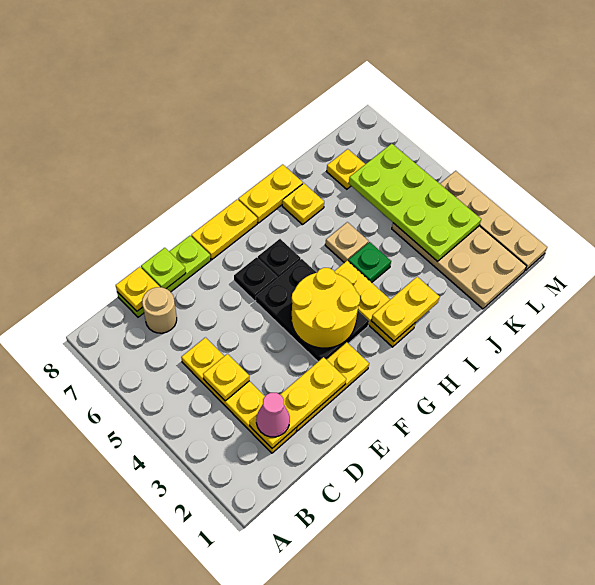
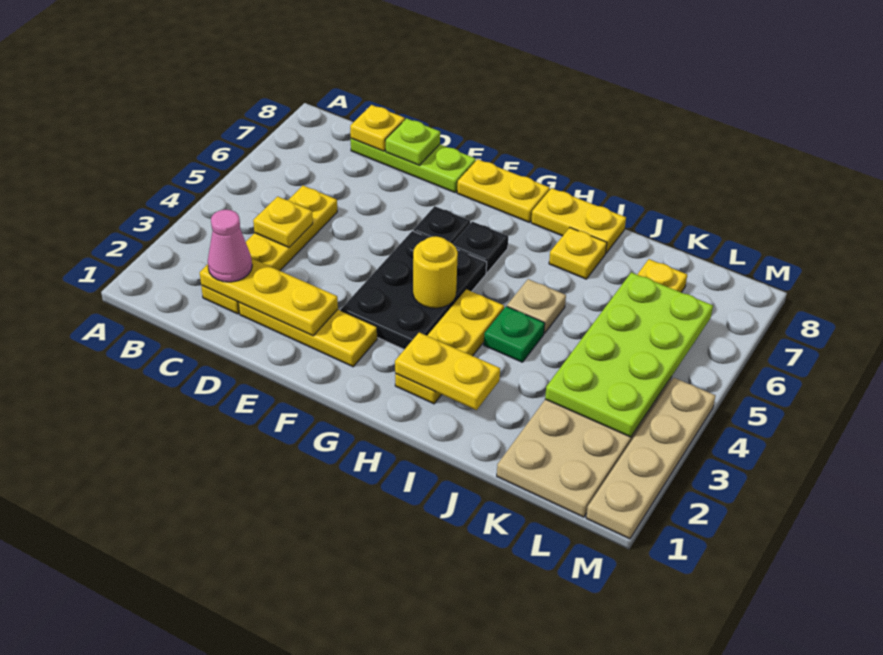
tan 1x1 round brick [142,287,177,333] -> none
yellow 2x2 round brick [291,268,360,348] -> yellow 1x1 round brick [413,236,458,308]

